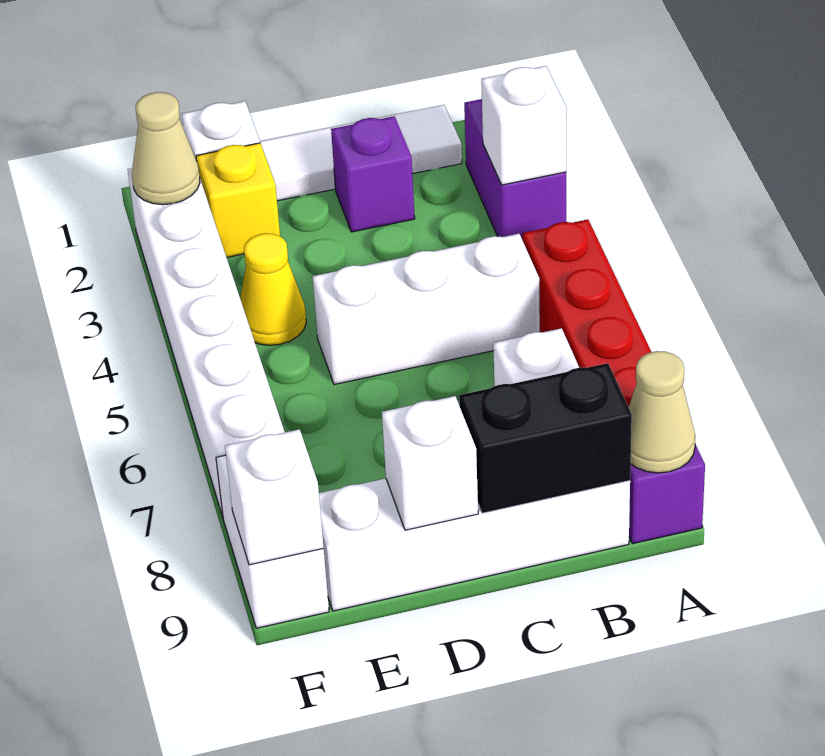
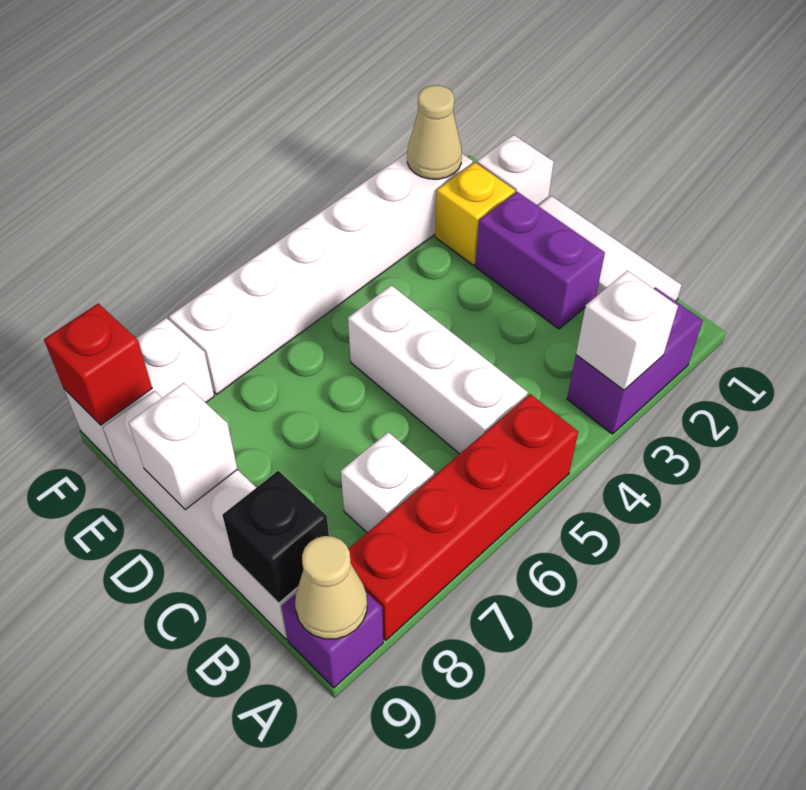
black 1x2 brick [459,363,632,513] -> black 1x1 brick [222,471,329,603]
purple 1x1 brick [331,116,415,232] -> purple 1x2 brick [475,192,605,329]
yellow 1x1 cone [240,233,306,345] -> none
white 1x1 brick [225,429,324,565] -> red 1x1 brick [44,303,152,425]

